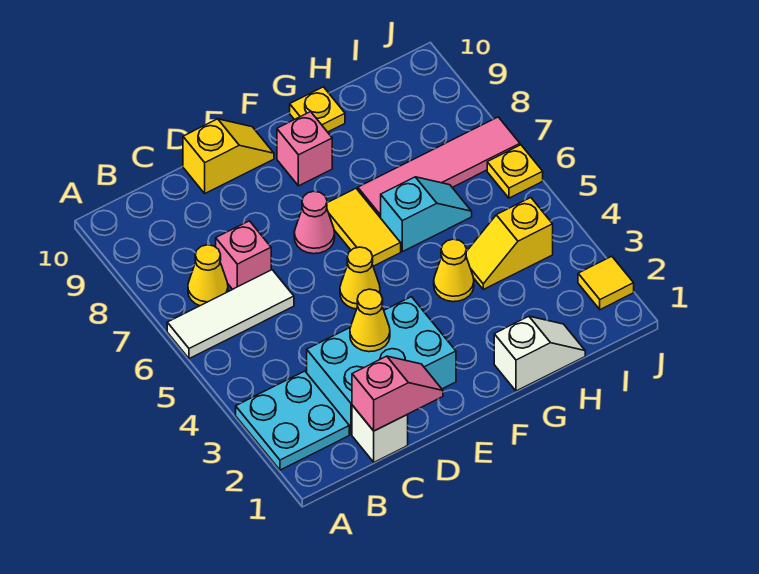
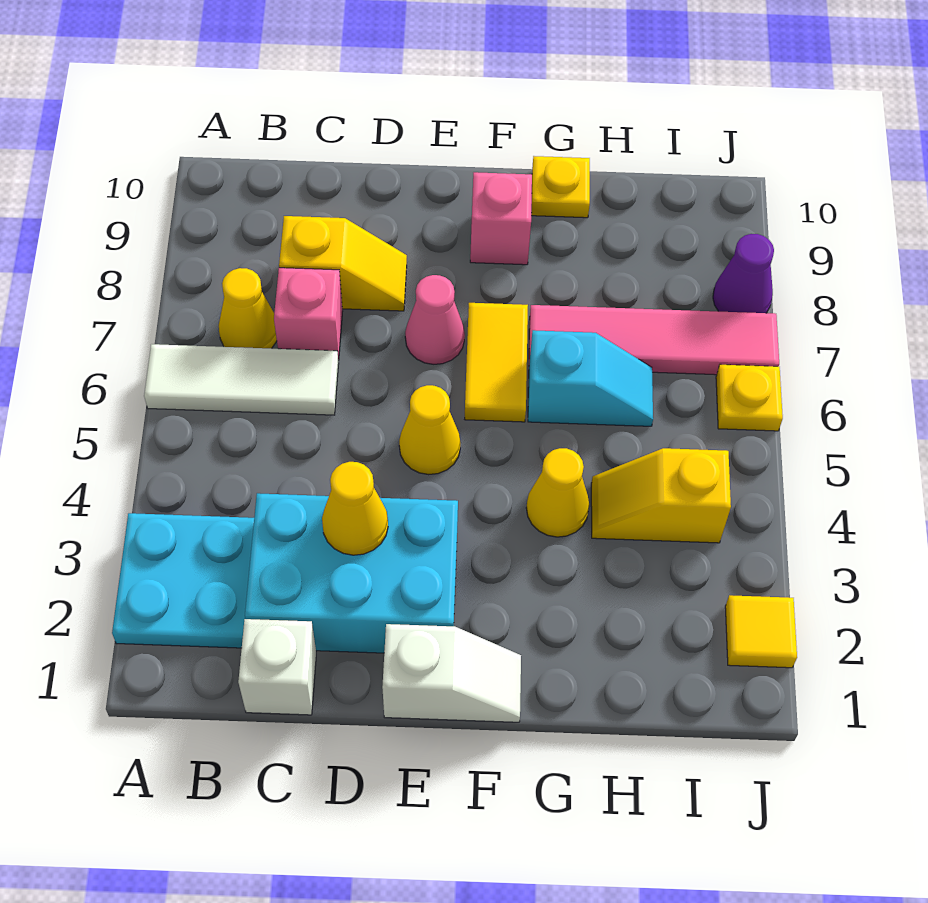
pink 1x2 slope [352,356,443,431] -> none
yellow 1x2 slope [183,119,274,193] -> yellow 1x2 slope moved to [279,216,407,311]
white 1x2 slope [494,316,585,391] -> white 1x2 slope moved to [382,624,521,722]
none -> purple 1x1 cone [713,234,774,313]

